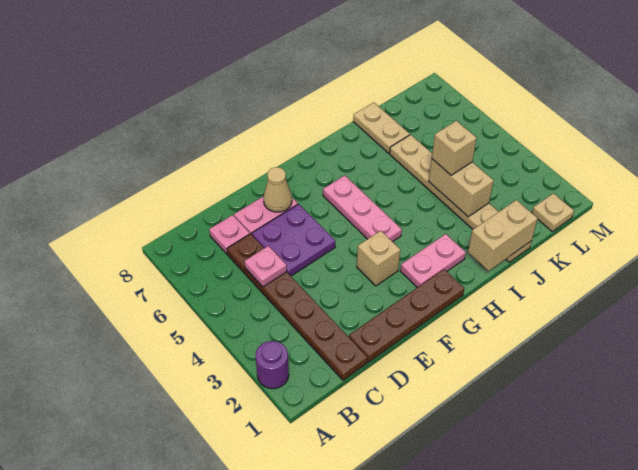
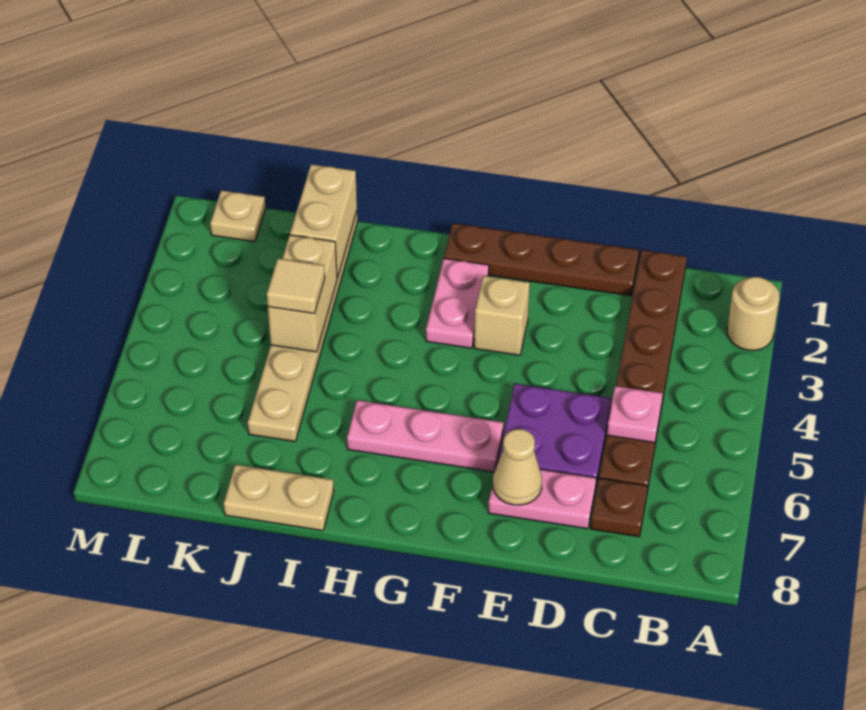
purple 1x1 round brick [255,341,289,389] -> tan 1x1 round brick [727,277,780,350]
pink 1x1 plate [209,215,250,254] -> brown 1x1 plate [591,478,648,537]
pink 1x2 plate [400,234,466,287] -> pink 1x2 plate turned to [426,258,489,348]
pink 1x3 plate [323,175,402,242] -> pink 1x3 plate turned to [347,400,503,472]
tan 1x2 brick [468,200,538,271] -> tan 1x2 brick turned to [290,164,357,278]
tan 1x1 brick [432,121,477,175] -> tan 1x1 tile [267,258,325,314]
tan 1x2 plate [353,102,410,153] -> tan 1x2 plate turned to [224,465,334,531]

